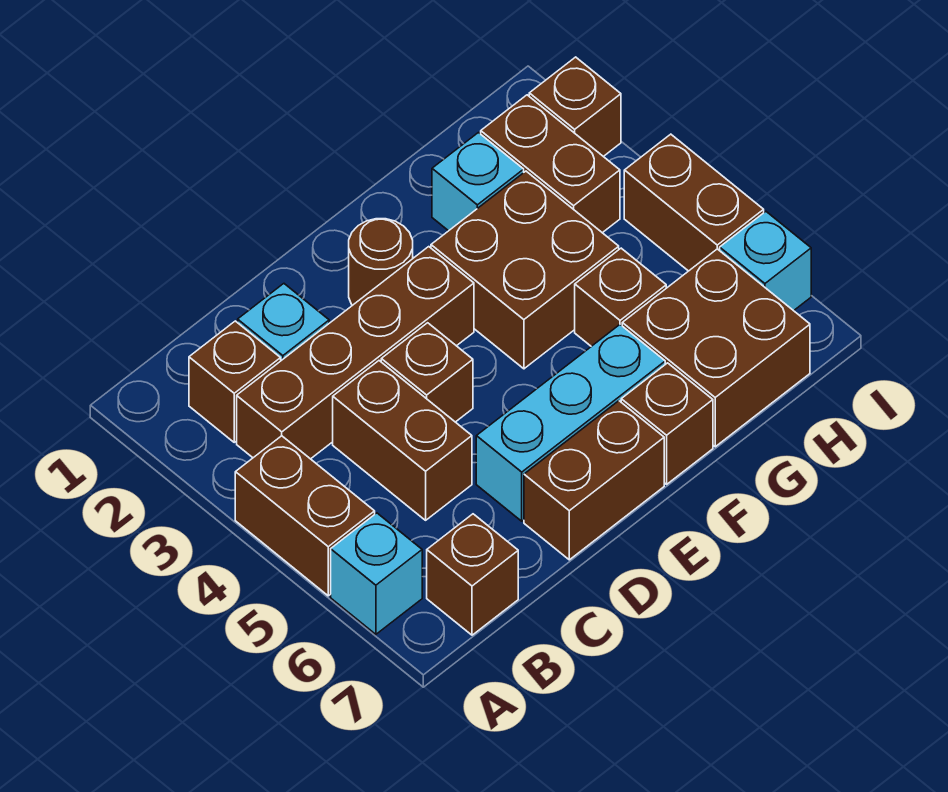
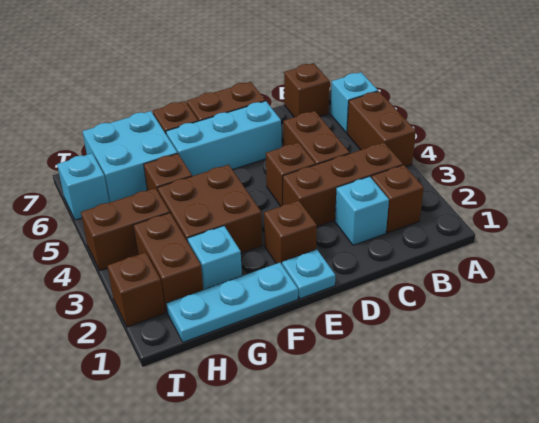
brown 1x4 brick [237,247,474,459] -> brown 1x3 brick [283,143,403,227]
none -> cyan 1x1 plate [282,249,335,299]
brown 1x1 round brick [349,219,413,305] -> brown 1x1 brick [264,200,317,264]
none -> cyan 1x3 plate [166,263,298,342]
brown 2x2 brick [622,249,810,447] -> cyan 2x2 brick [82,111,177,203]
brown 1x2 brick [624,134,764,271] -> brown 1x2 brick turned to [81,188,170,270]

